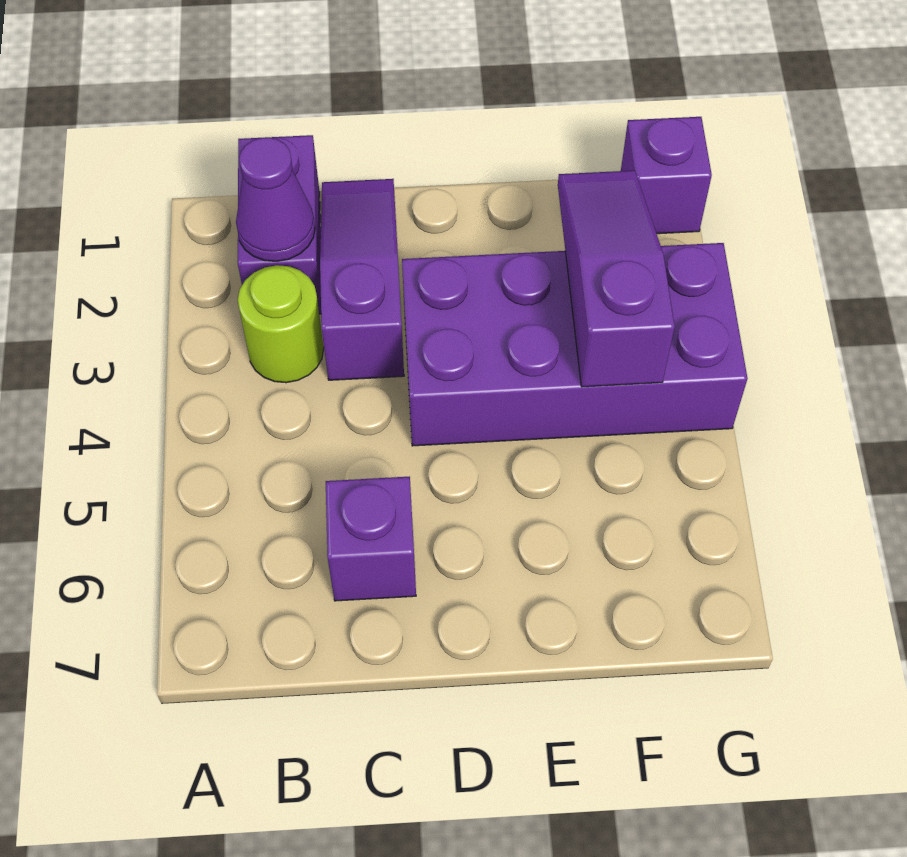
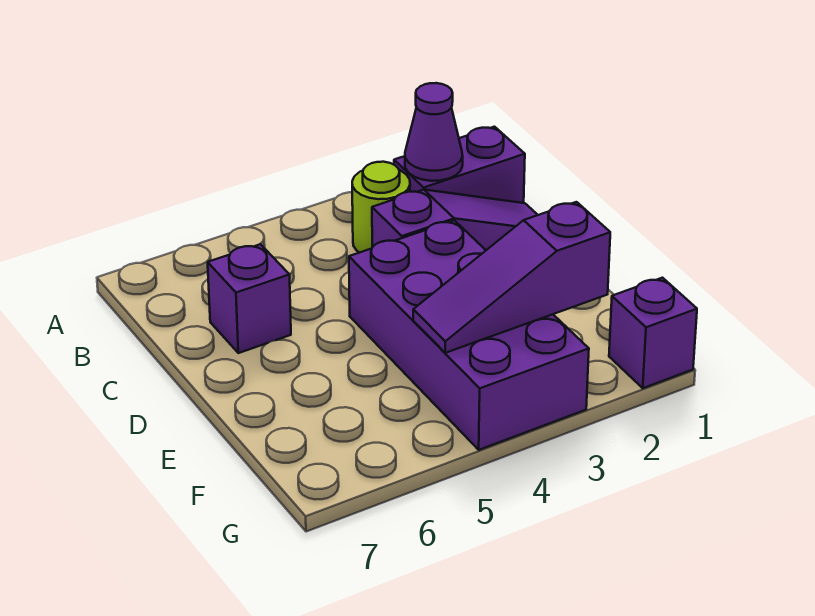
purple 1x3 slope [558,170,675,387] -> purple 1x3 slope turned to [413,202,610,353]

